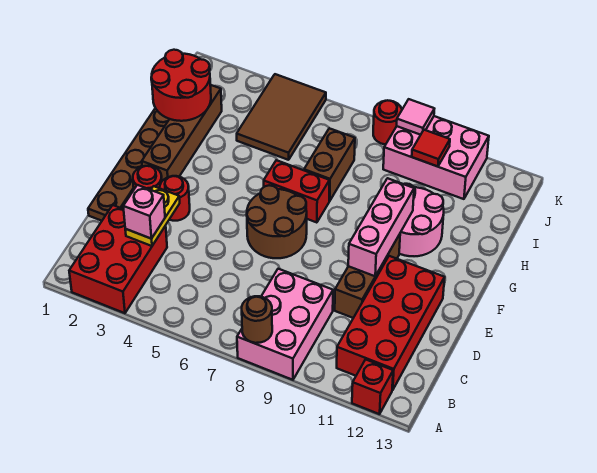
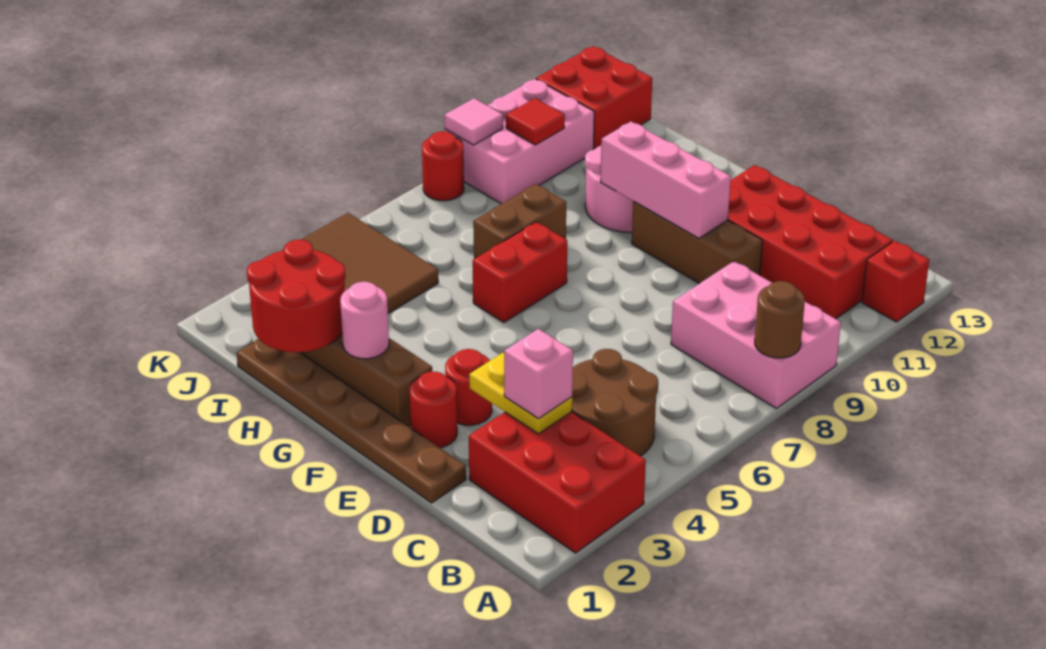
brown 2x2 round brick [247,185,307,258] -> brown 2x2 round brick moved to [572,349,658,456]
none -> pink 1x1 round brick [340,282,389,359]
brown 1x2 brick [304,128,355,201] -> brown 1x2 brick turned to [473,184,566,259]
none -> red 2x2 brick [536,46,652,150]

